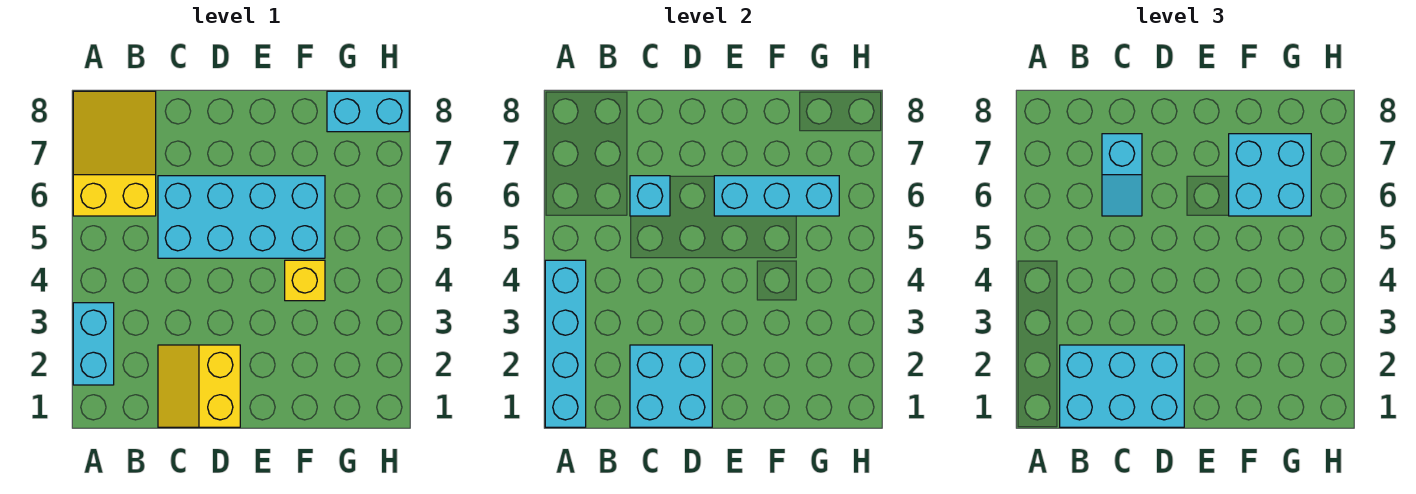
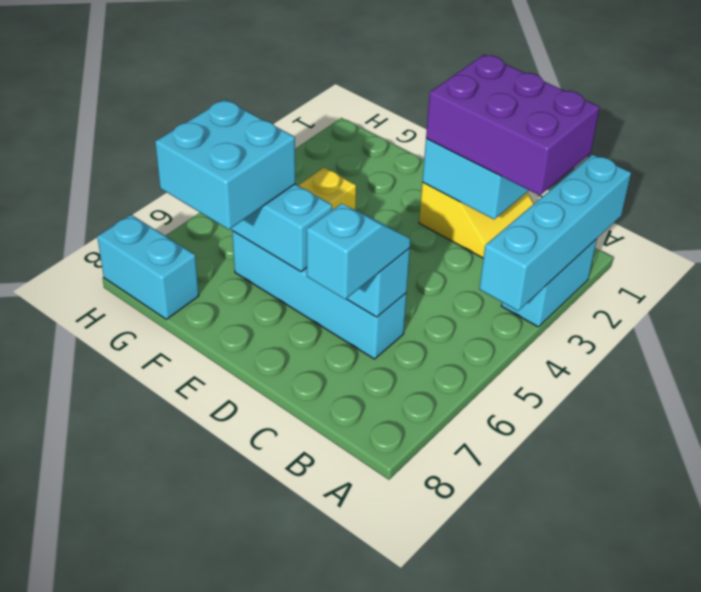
yellow 2x3 slope [73,91,156,216] -> none
cyan 2x3 brick [1060,345,1184,427] -> purple 2x3 brick [426,55,600,195]
cyan 2x4 brick [158,176,325,258] -> cyan 1x4 brick [232,231,407,359]

